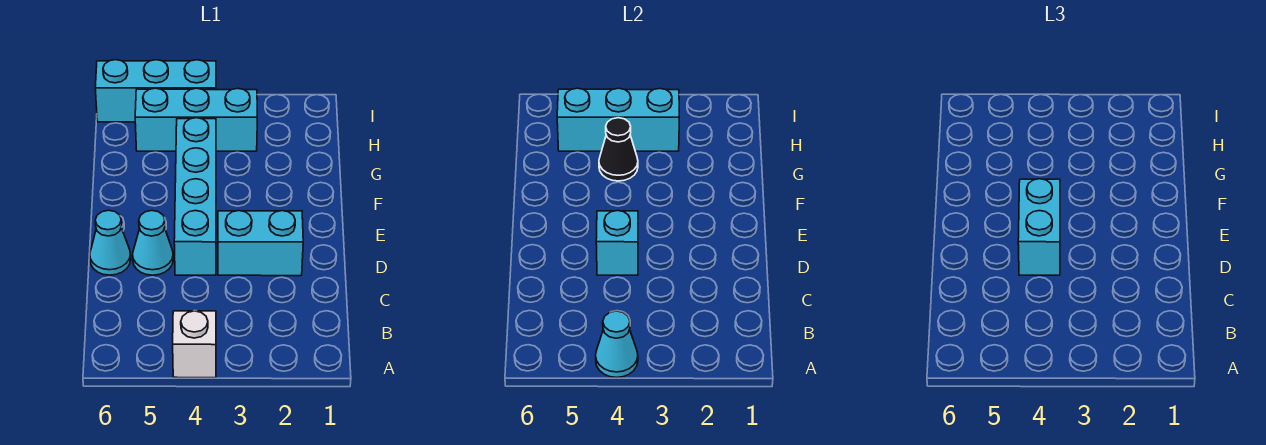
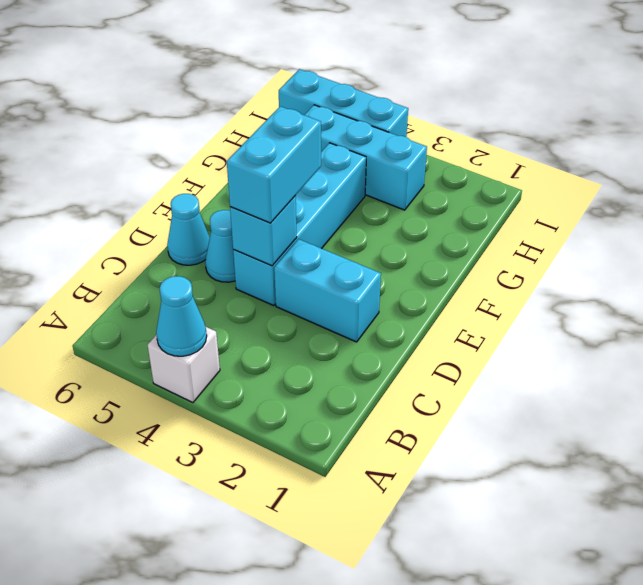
black 1x1 cone [599,118,638,181] -> none
cyan 1x3 brick [557,88,679,151] -> none

